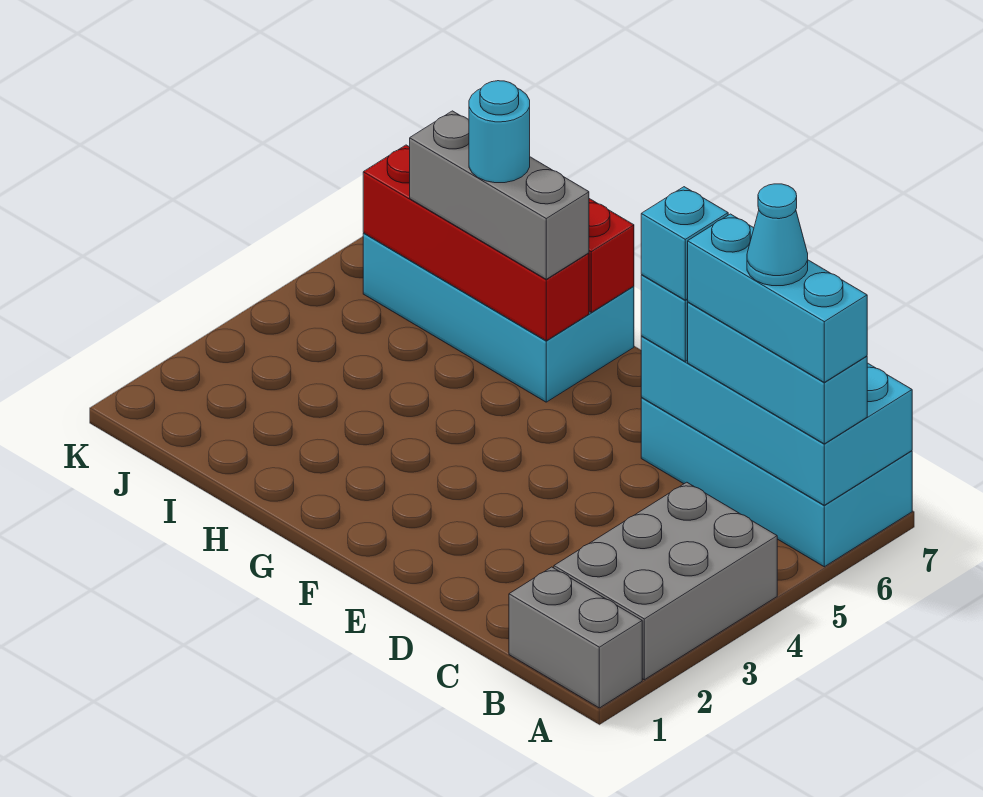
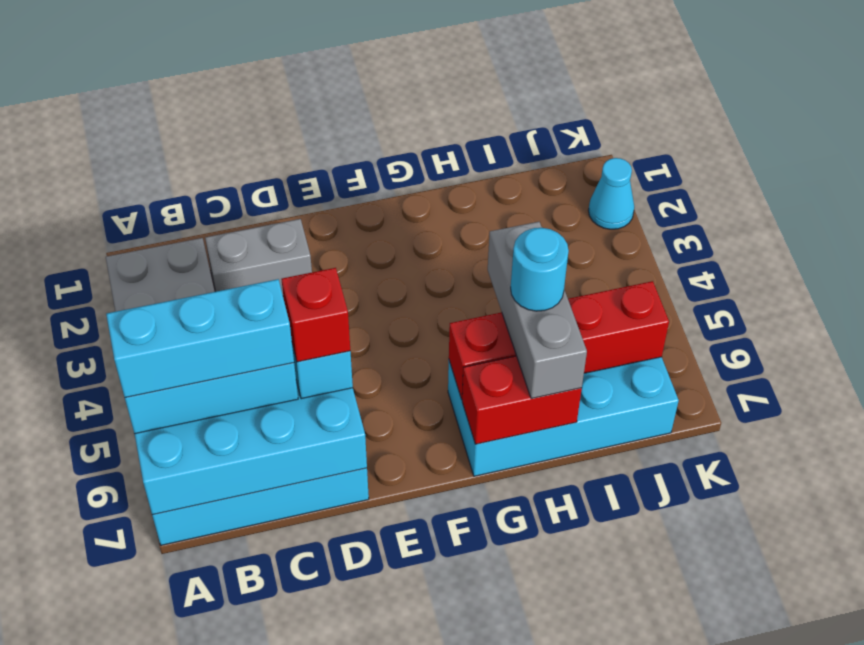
grey 1x2 brick [509,567,642,708] -> grey 1x2 brick moved to [205,219,312,295]
cyan 1x1 cone [747,184,808,286] -> cyan 1x1 cone moved to [588,158,634,229]
cyan 1x1 brick [641,187,728,300] -> red 1x1 brick [282,268,350,362]
grey 1x3 brick [410,111,589,279] -> grey 1x3 brick turned to [488,222,587,399]

